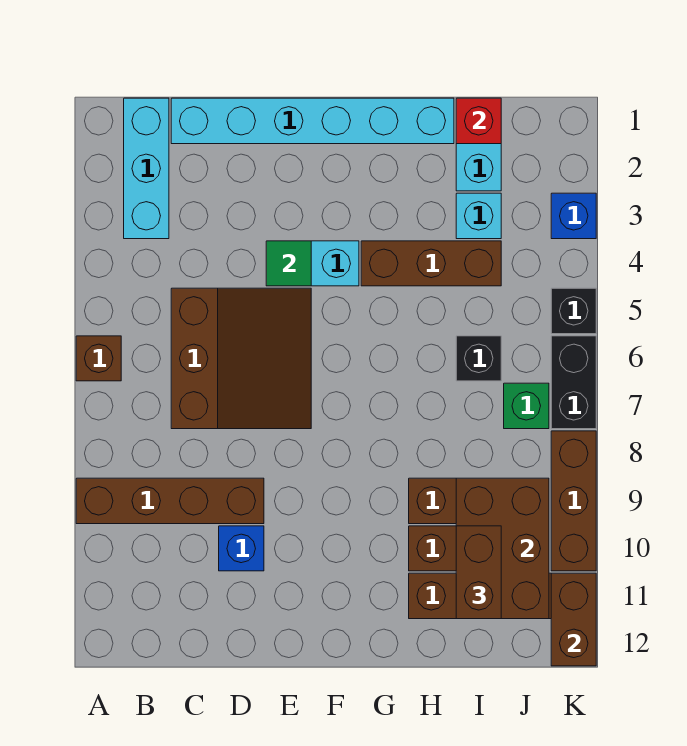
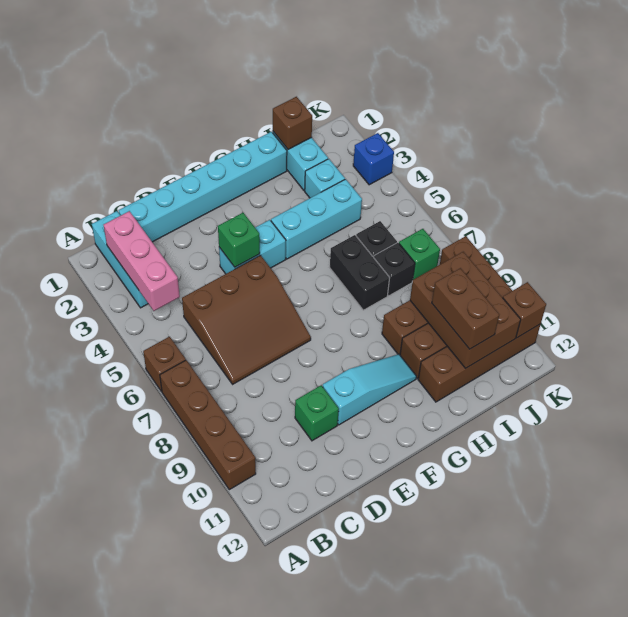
brown 1x4 brick [76,478,264,524] -> brown 1x4 brick turned to [160,360,256,490]
none -> pink 1x3 brick [104,211,180,311]
brown 3x3 slope [171,288,311,429] -> brown 3x3 slope turned to [182,255,311,384]
blue 1x1 brick [219,526,264,571] -> green 1x1 brick [295,385,339,441]
green 1x1 tile [266,241,311,286] -> green 1x1 brick [218,213,260,267]
none -> cyan 1x3 slope [322,354,416,425]
brown 1x3 brick [361,241,501,286] -> cyan 1x3 brick [271,179,362,259]
red 1x1 brick [456,98,501,144] -> brown 1x1 brick [273,97,312,149]
black 1x1 brick [551,288,596,334] -> black 1x1 brick moved to [374,243,415,296]
black 1x2 brick [551,336,596,429] -> black 1x2 brick moved to [330,235,389,310]
brown 1x2 brick [551,573,596,666] -> brown 1x1 brick [503,282,546,338]

